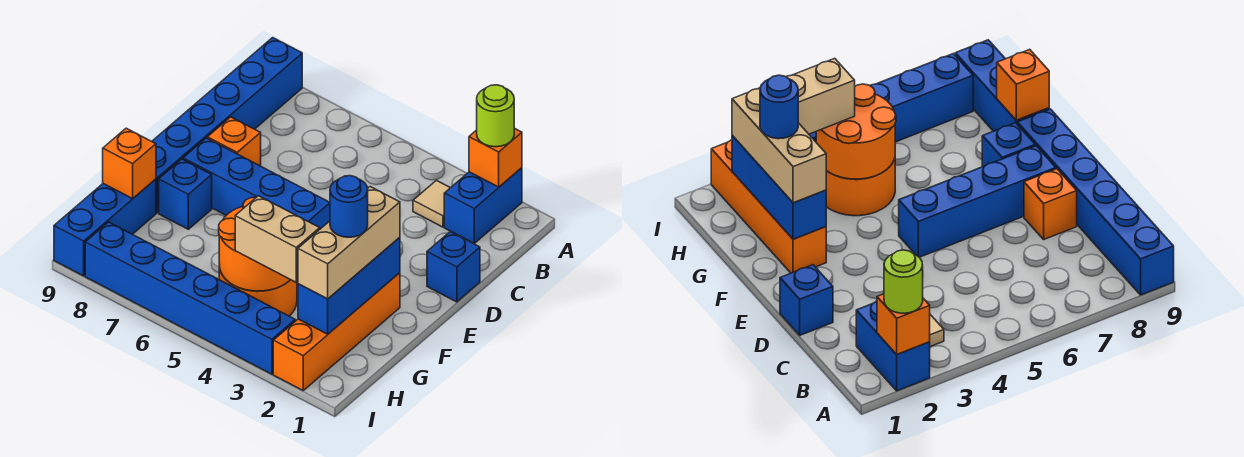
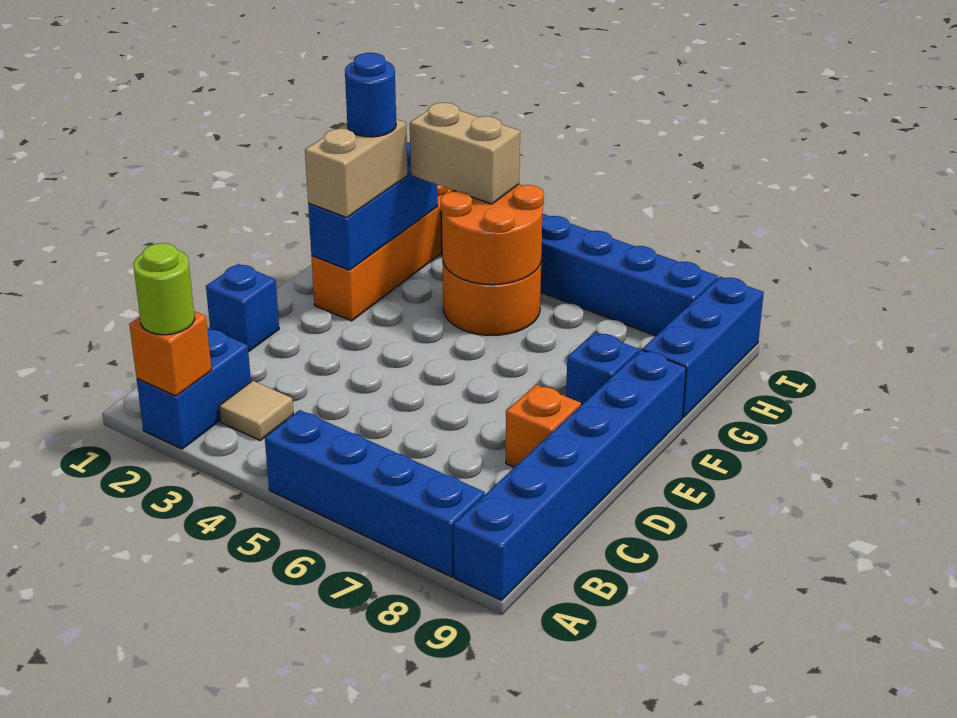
blue 1x4 brick [183,138,330,229] -> blue 1x4 brick moved to [265,410,485,577]
tan 1x3 brick [298,187,400,299] -> tan 1x2 brick [305,119,408,218]
orange 1x1 brick [103,128,156,199] -> none

